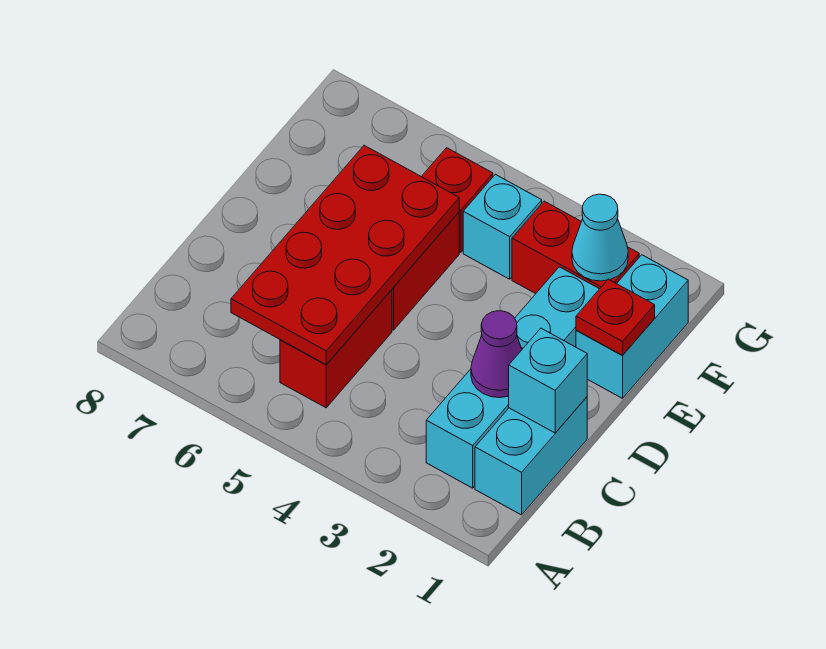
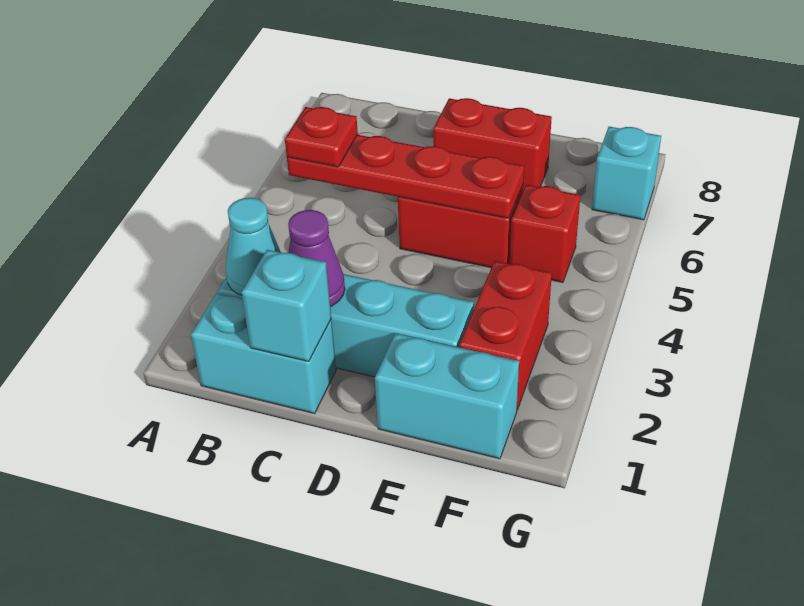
red 1x2 brick [280,290,392,408] -> red 1x2 brick moved to [433,98,552,191]
red 2x4 plate [231,145,459,365] -> red 1x4 plate [287,135,524,218]
red 1x1 plate [576,279,655,355] -> red 1x1 plate moved to [285,107,358,167]
cyan 1x1 cone [572,194,628,281] -> cyan 1x1 cone moved to [226,198,281,295]
cyan 1x1 brick [463,174,542,279] -> cyan 1x1 brick moved to [592,127,661,220]

